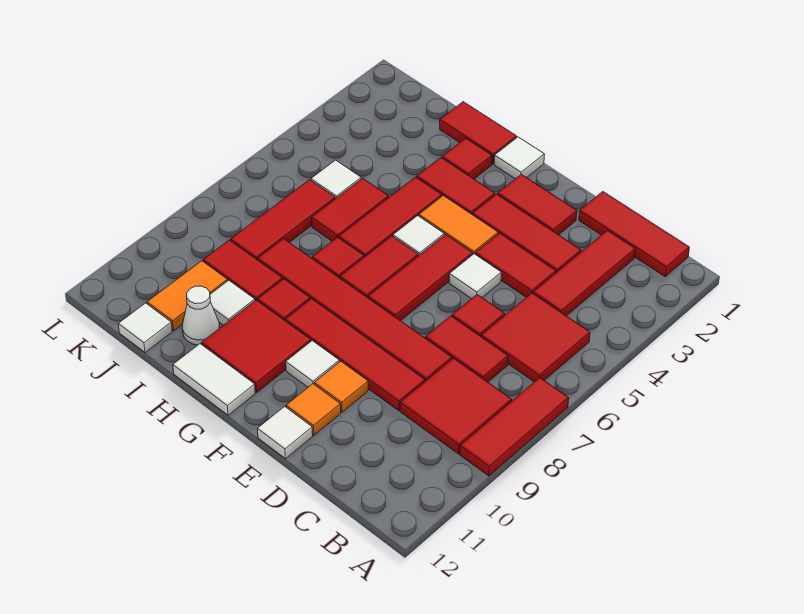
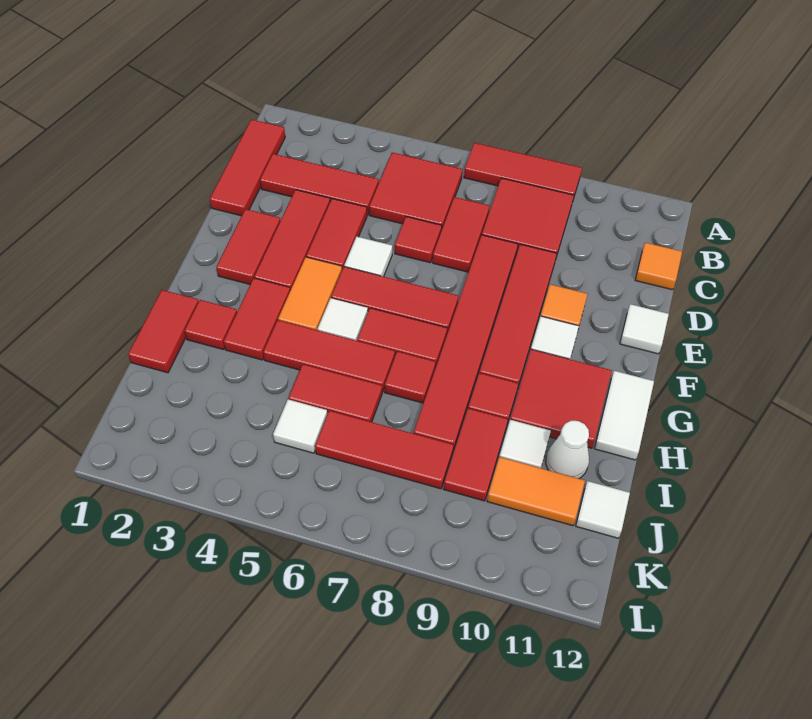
orange 1x1 tile [286,384,341,435] -> orange 1x1 tile moved to [635,243,682,290]
white 1x1 tile [494,137,545,179] -> none

